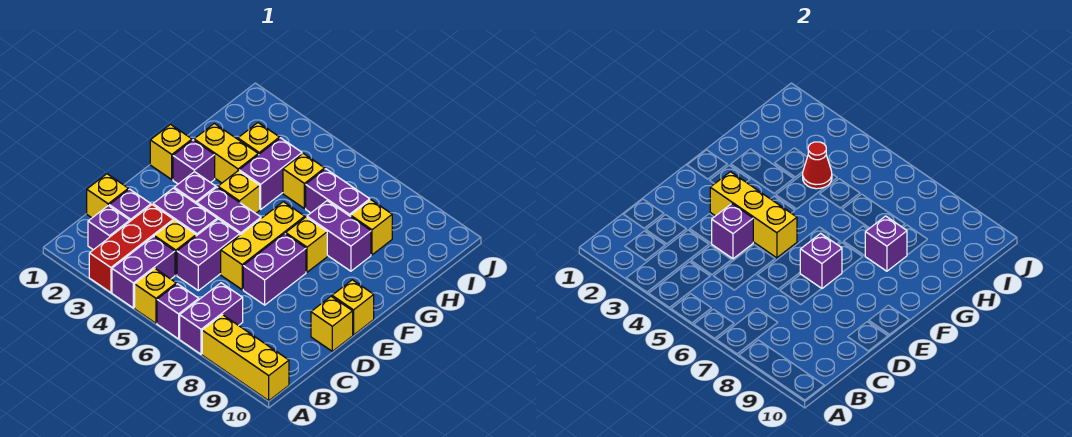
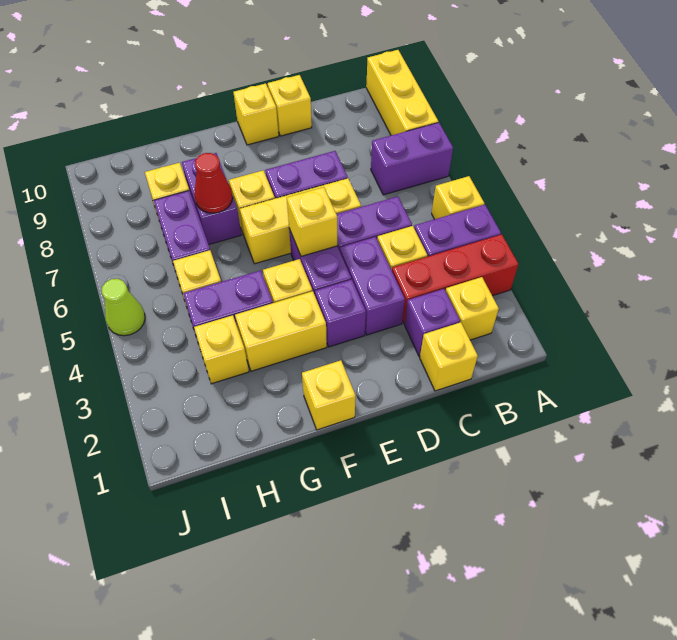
purple 1x1 brick [157,284,199,339] -> none
purple 1x1 brick [88,206,130,250] -> yellow 1x1 brick [446,277,499,340]
purple 1x1 brick [712,204,753,259] -> none
yellow 1x3 brick [710,172,797,258] -> yellow 1x1 brick [287,187,337,256]
purple 1x1 brick [800,233,842,288] -> none
purple 1x1 brick [173,140,215,184] -> none
yellow 1x2 brick [194,123,258,183] -> yellow 1x2 brick turned to [235,291,327,371]
purple 1x1 brick [865,216,907,271] -> none
red 1x1 cone [803,142,832,189] -> red 1x1 cone moved to [194,153,233,213]
none -> lime 1x1 cone [102,279,145,336]

